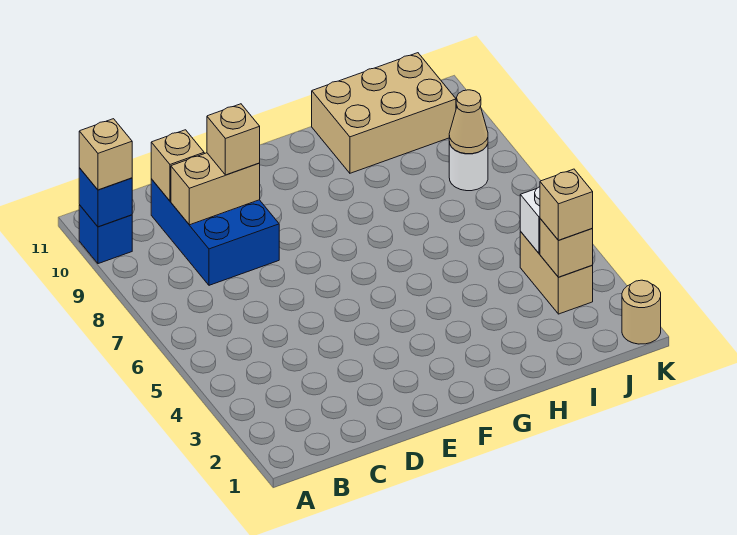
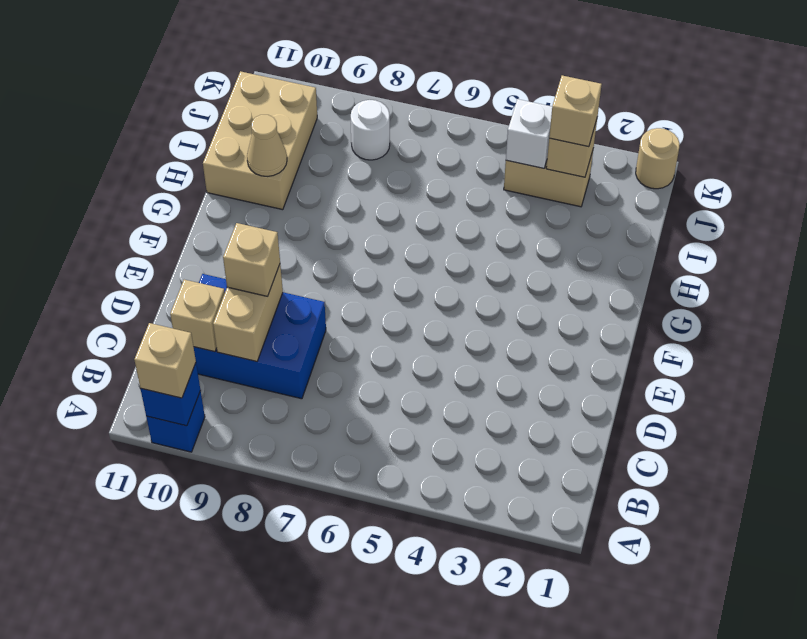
tan 1x1 cone [449,90,488,154] -> tan 1x1 cone moved to [247,115,287,176]

